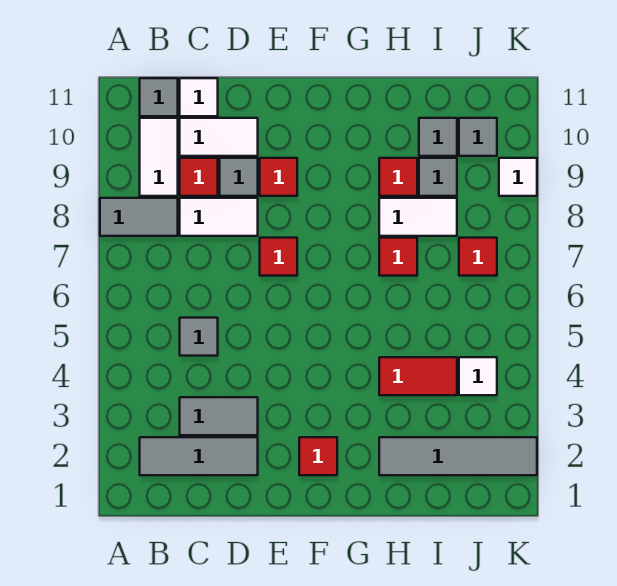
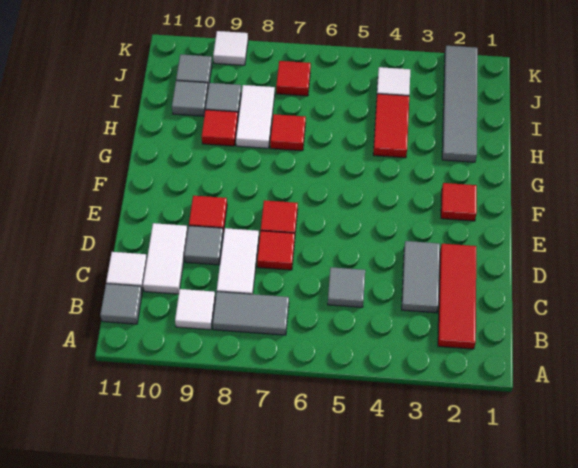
grey 1x2 tile [100,198,178,236] -> grey 1x2 tile turned to [213,292,289,335]
grey 1x3 tile [140,437,258,475] -> red 1x3 tile [438,244,476,349]
white 1x2 tile [140,118,178,196] -> white 1x1 tile [175,289,215,330]
red 1x1 tile [180,158,218,196] -> red 1x1 tile moved to [257,231,295,270]

